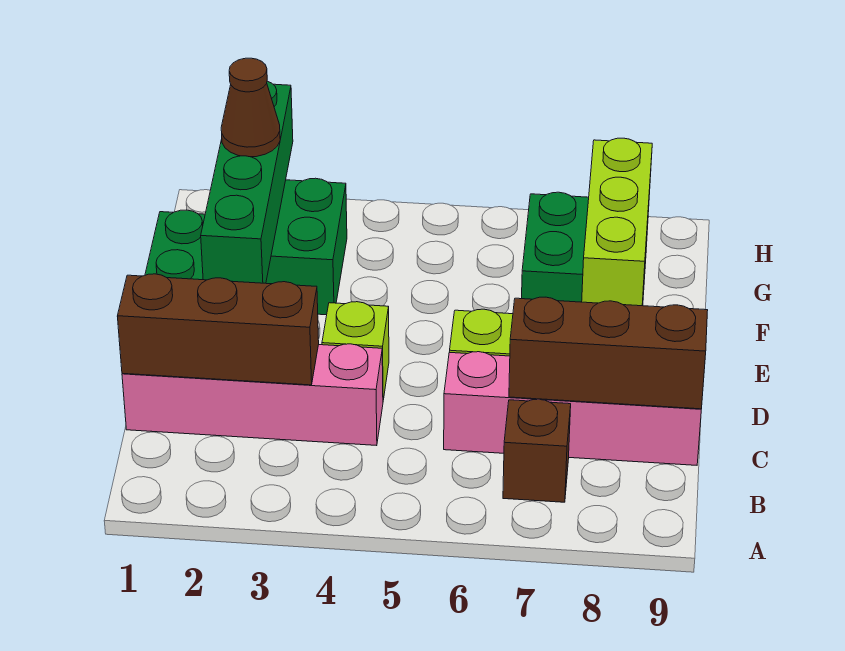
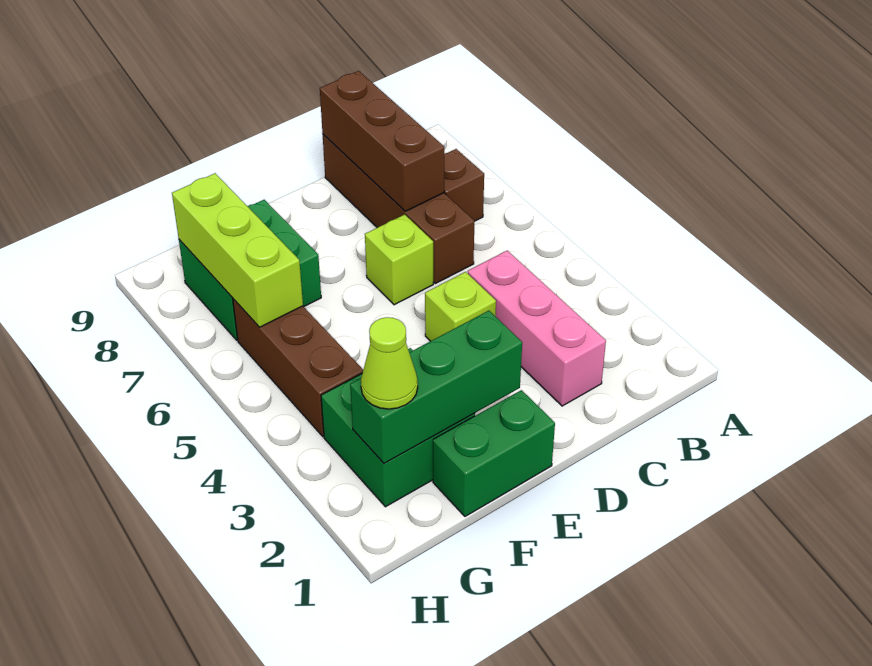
pink 1x4 brick [122,344,383,446] -> pink 1x3 brick [468,251,606,406]
brown 1x3 brick [117,274,319,385] -> brown 1x3 brick moved to [233,299,363,436]
pink 1x4 brick [444,352,701,465] -> brown 1x4 brick [323,135,474,284]
green 1x4 brick [201,81,293,283] -> green 1x3 brick [350,311,522,463]
lime 1x3 brick [582,138,652,306] -> lime 1x3 brick turned to [172,173,303,327]
brown 1x1 cone [221,58,280,157] -> lime 1x1 cone [361,317,418,409]

